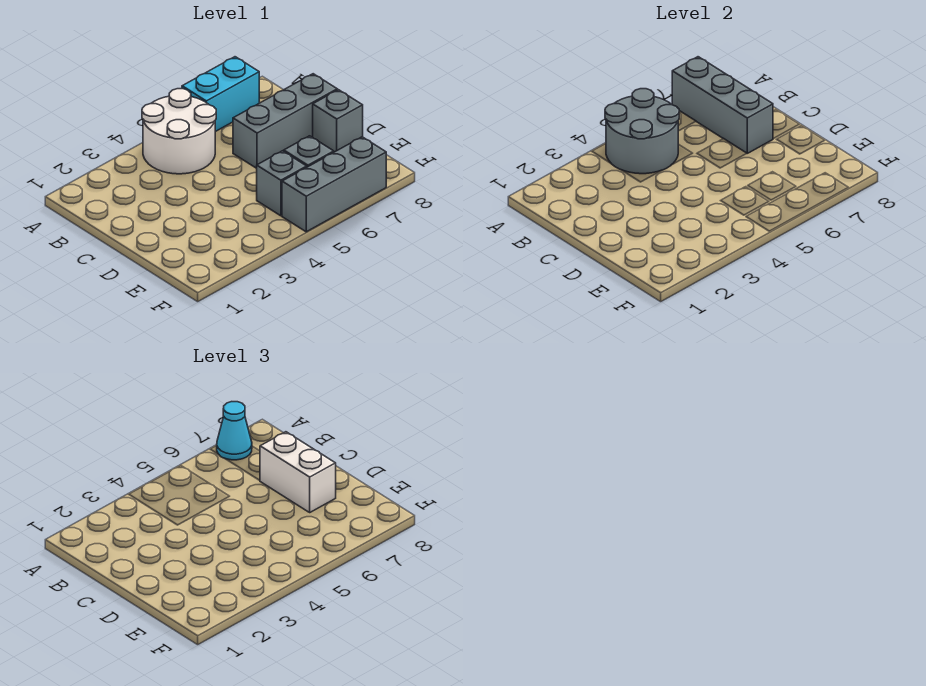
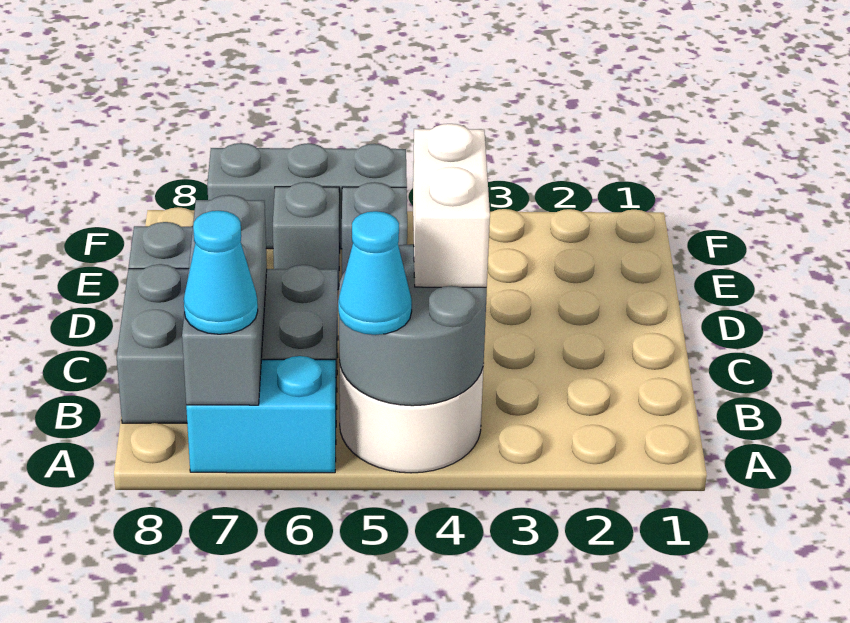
none -> cyan 1x1 cone [338,211,412,335]
grey 1x3 brick [233,74,337,168] -> grey 2x3 brick [117,264,338,423]
white 1x2 brick [260,432,336,512] -> white 1x2 brick moved to [413,124,490,287]

